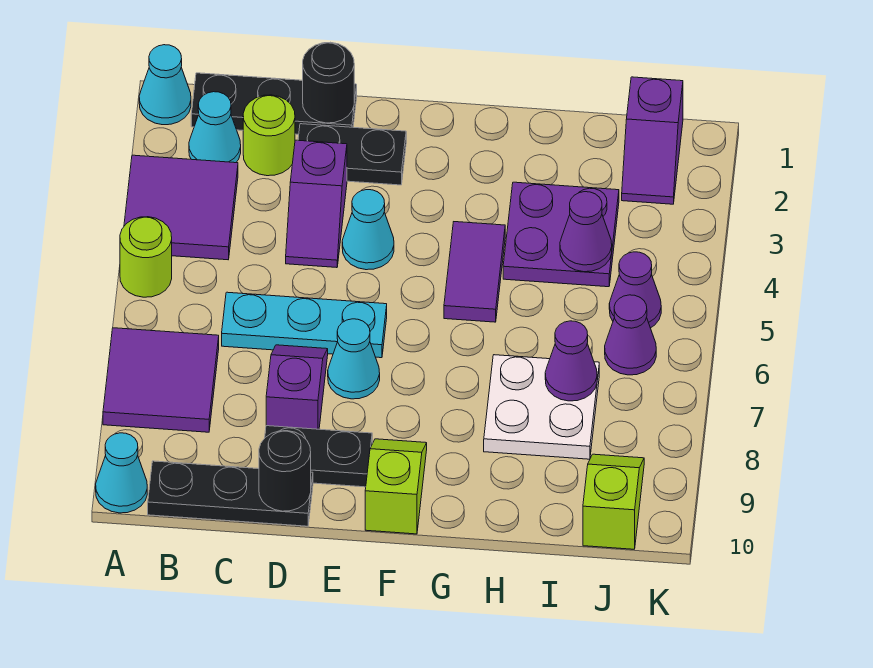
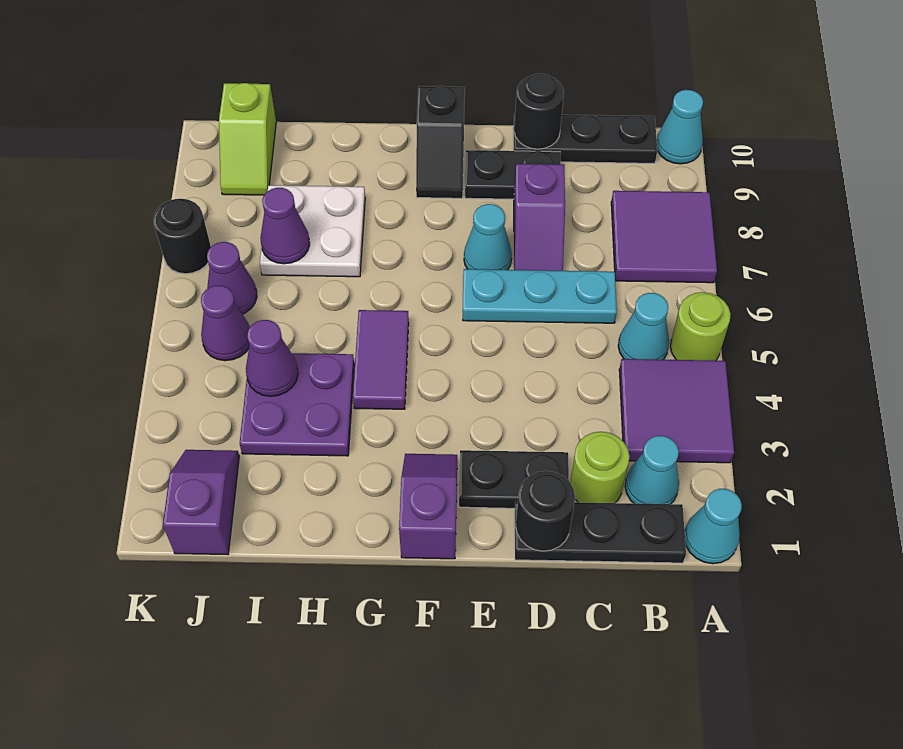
purple 1x2 slope [286,140,347,268] -> purple 1x2 slope moved to [399,454,457,559]
cyan 1x1 cone [342,190,394,270] -> cyan 1x1 cone moved to [618,293,669,360]
lime 1x2 slope [365,439,427,534] -> black 1x2 slope [416,86,465,198]
none -> black 1x1 round brick [153,199,211,274]

